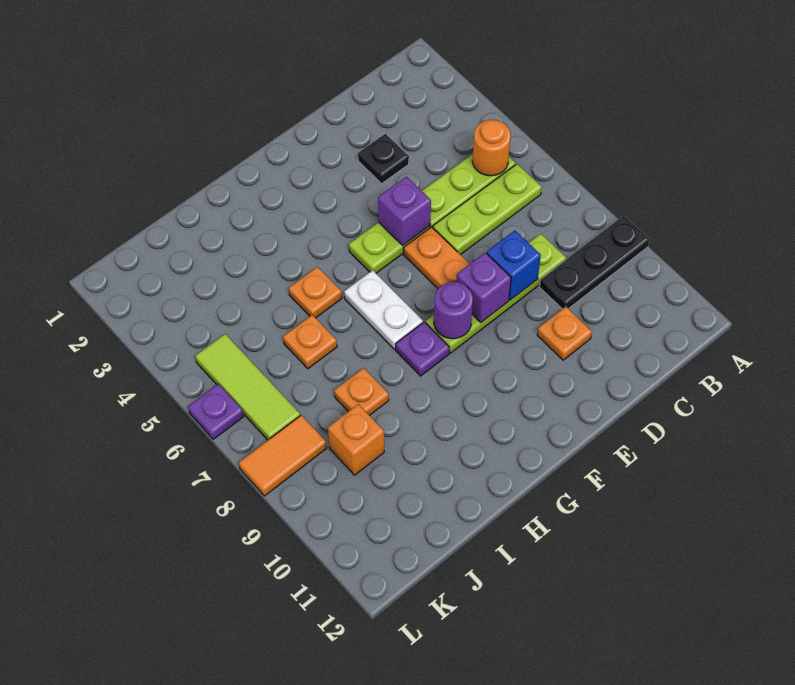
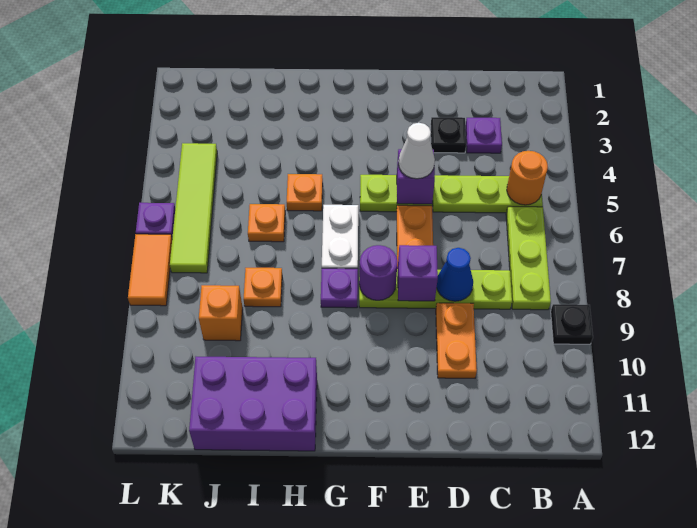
black 1x3 plate [539,216,649,309] -> black 1x1 plate [551,304,593,344]
lime 1x3 plate [433,164,542,255] -> lime 1x3 plate turned to [506,207,551,310]
none -> purple 1x1 plate [466,118,502,153]
blue 1x1 brick [487,231,541,300] -> blue 1x1 cone [437,248,473,301]
orange 1x1 plate [537,307,592,360] -> orange 1x2 plate [436,303,477,378]
none -> white 1x1 cone [398,123,435,179]
none -> purple 2x3 brick [189,357,317,451]
lime 1x3 tile [195,334,300,440] -> lime 1x4 tile [170,143,217,273]
orange 1x2 tile [239,415,327,496] -> orange 1x2 tile turned to [128,234,172,306]

